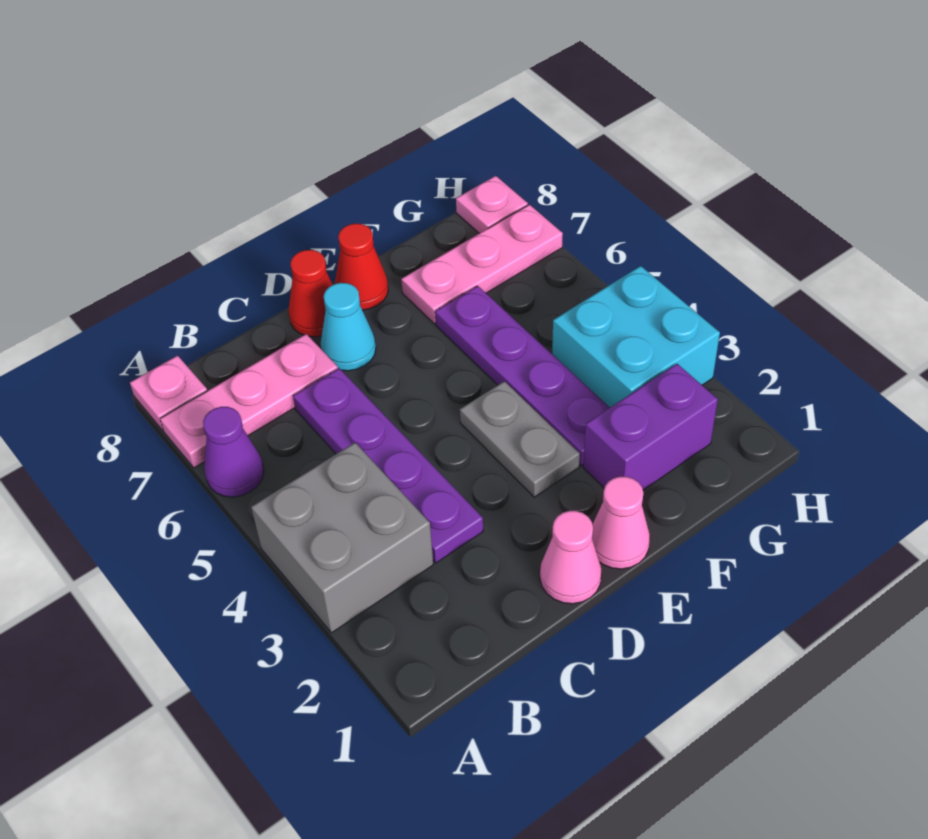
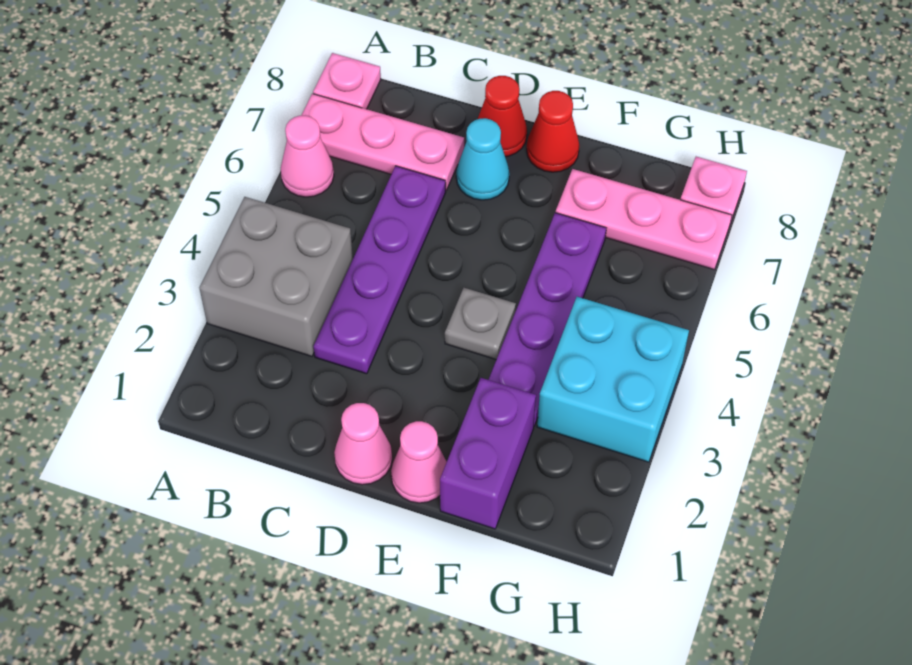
purple 1x1 cone [203,407,264,497] -> pink 1x1 cone [281,116,334,197]
grey 1x2 plate [460,381,580,497] -> grey 1x1 plate [445,288,516,360]
purple 1x2 brick [583,364,718,490] -> purple 1x2 brick turned to [440,378,536,529]

